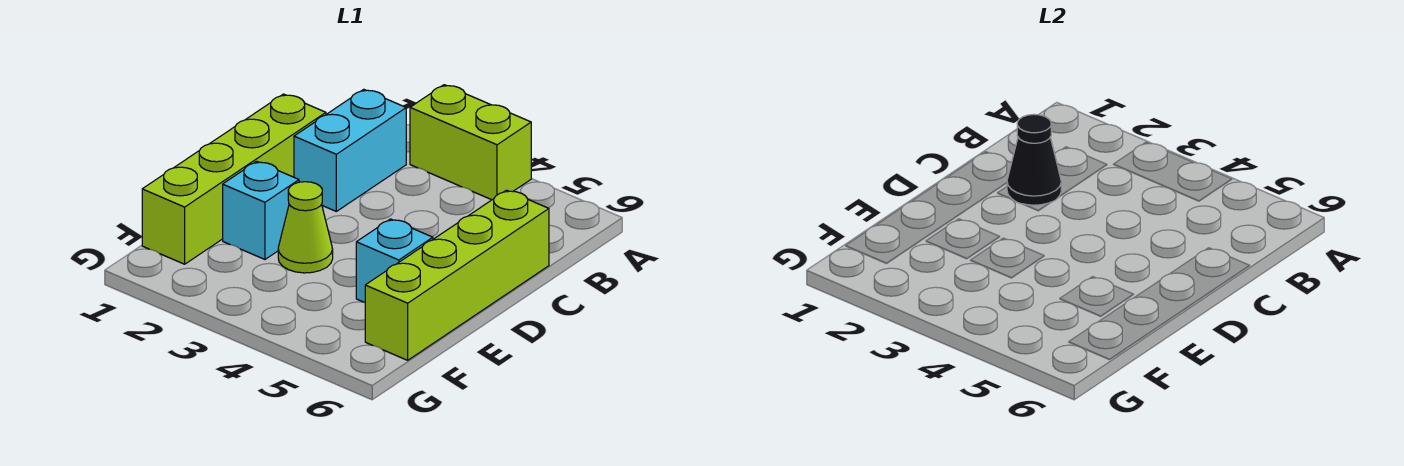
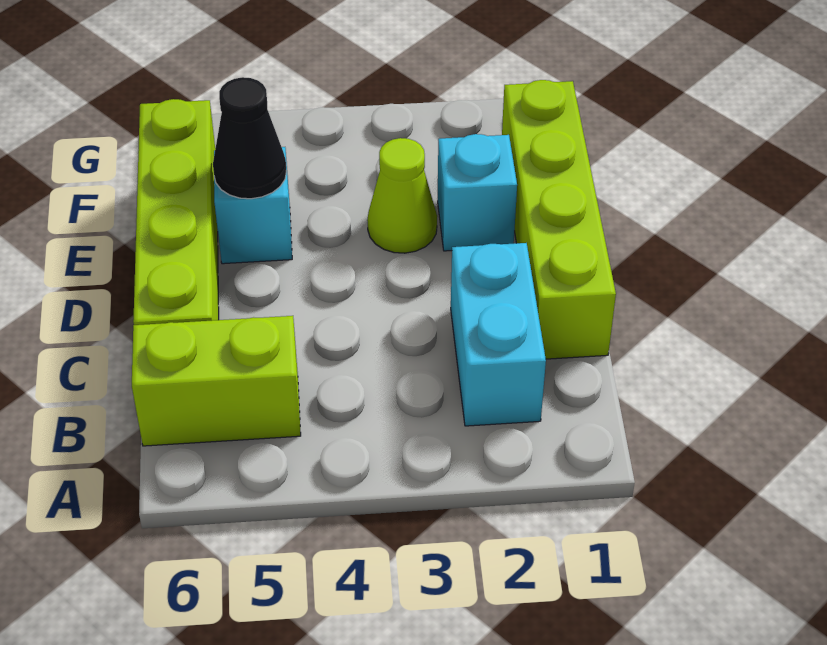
lime 1x2 brick [410,85,531,200] -> lime 1x2 brick moved to [132,316,301,446]
black 1x1 cone [1007,114,1061,205] -> black 1x1 cone moved to [213,77,287,199]

